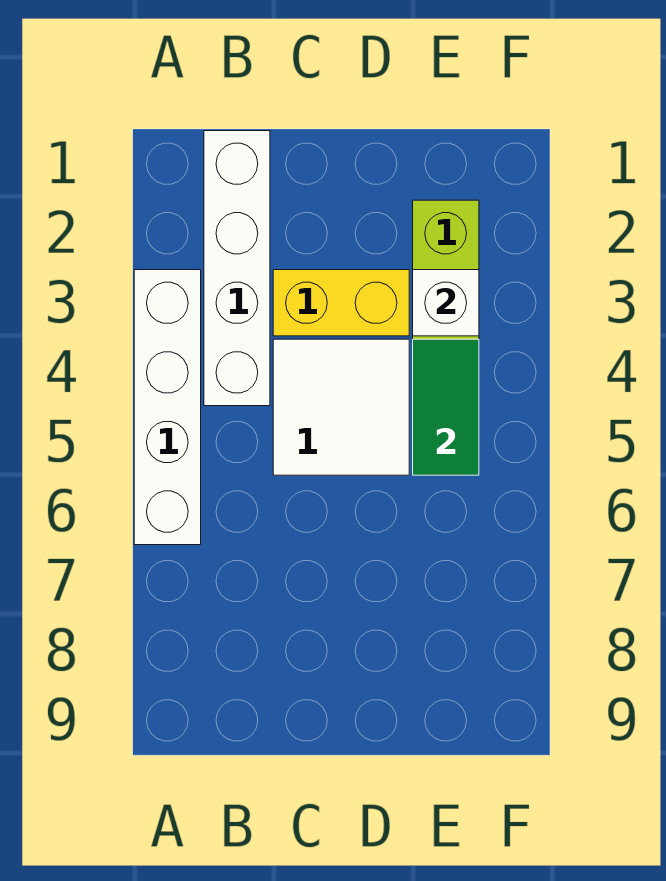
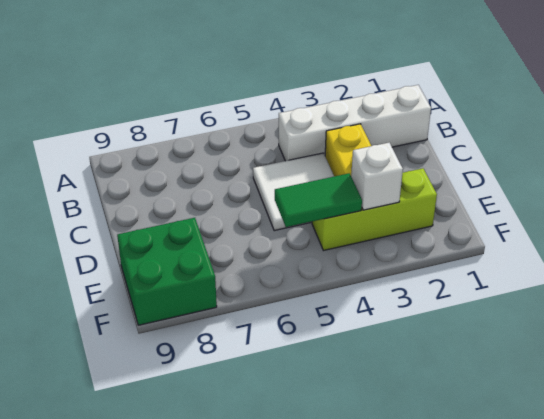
white 1x4 brick [134,270,201,545] -> none
none -> green 2x2 brick [117,218,217,325]

